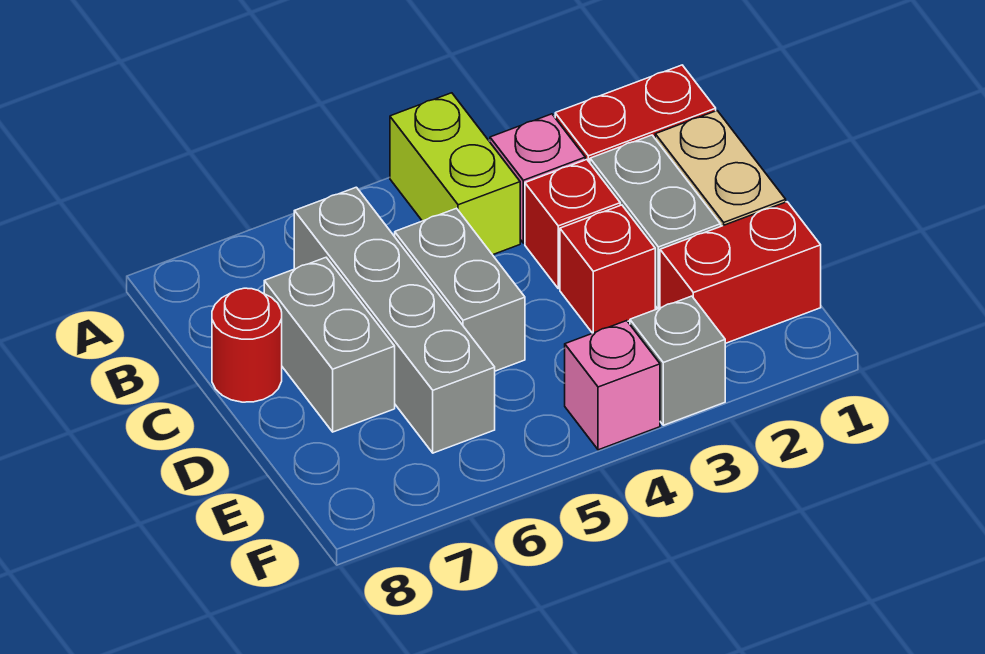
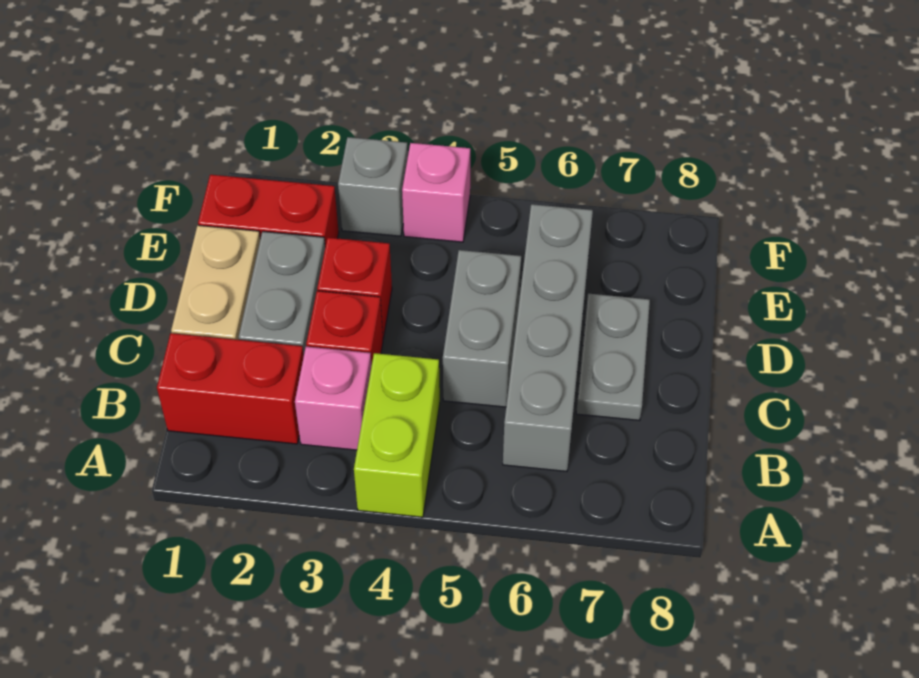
grey 1x2 brick [264,258,395,432] -> grey 1x2 plate [576,294,650,421]
red 1x1 round brick [212,288,282,402] -> none

